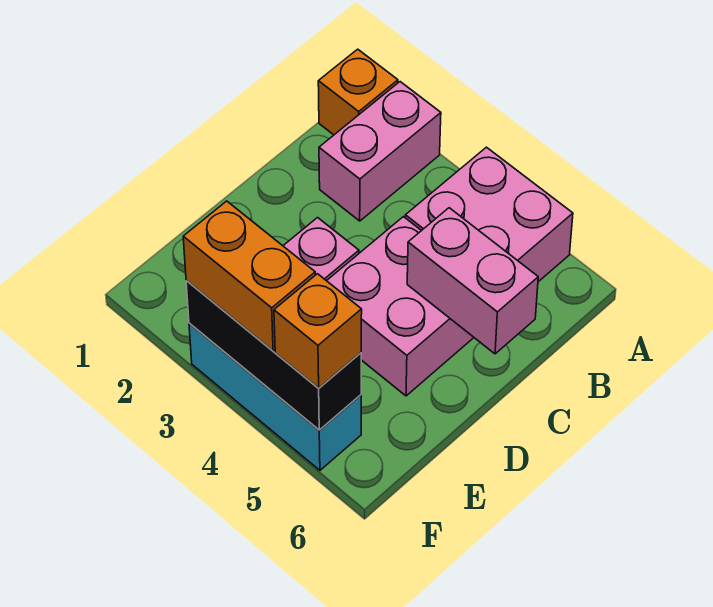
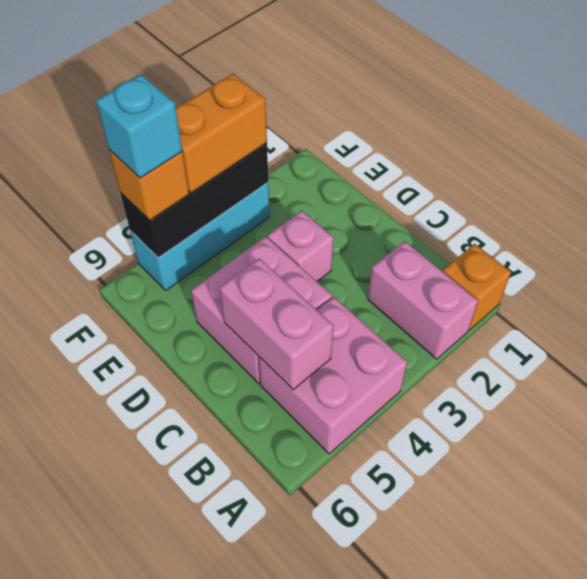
pink 1x2 brick [407,208,538,354] -> pink 1x2 brick turned to [220,258,333,390]
none -> cyan 1x1 brick [96,75,182,178]

